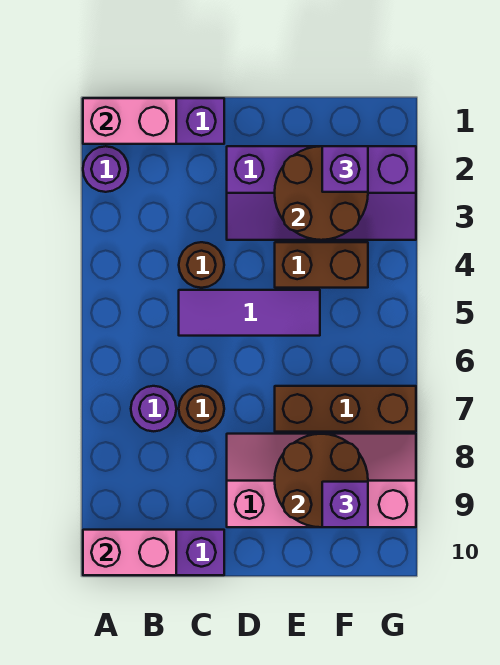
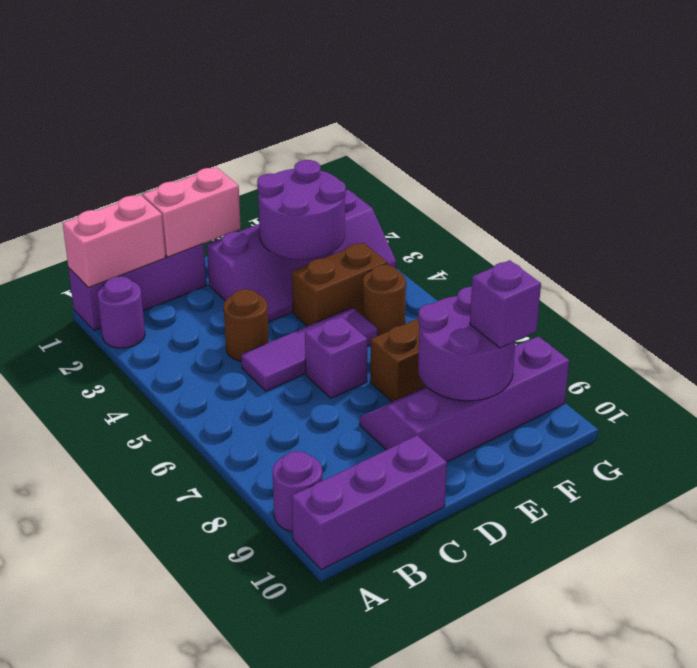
pink 1x2 brick [83,530,176,575] -> pink 1x2 brick moved to [142,167,241,257]
purple 1x1 round brick [131,386,176,431] -> purple 1x1 round brick moved to [272,451,322,532]
brown 1x1 round brick [179,386,224,431] -> brown 1x1 round brick moved to [363,265,406,336]
pink 2x4 slope [227,434,416,527] -> purple 2x4 slope [359,337,569,462]
brown 2x2 round brick [275,146,368,240] -> purple 2x2 round brick [257,160,346,260]
brown 2x2 round brick [275,434,368,527] -> purple 2x2 round brick [418,287,516,401]
purple 1x1 brick [322,146,368,192] -> purple 1x1 brick moved to [305,317,368,398]

